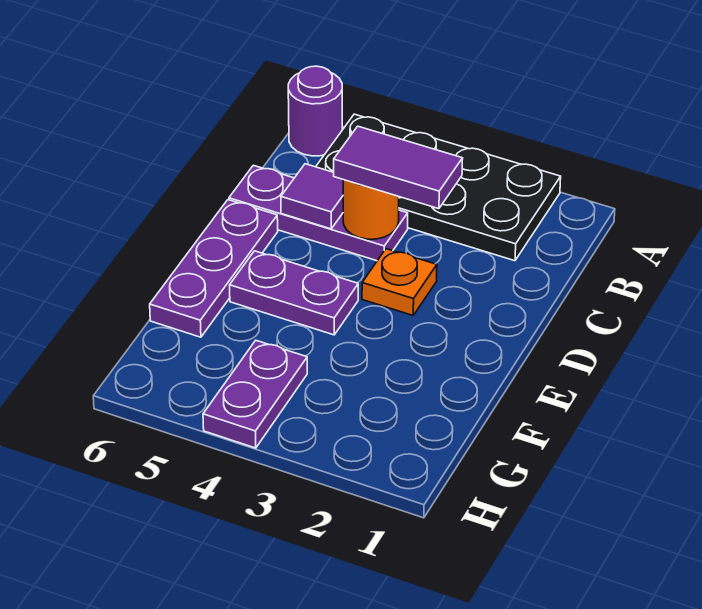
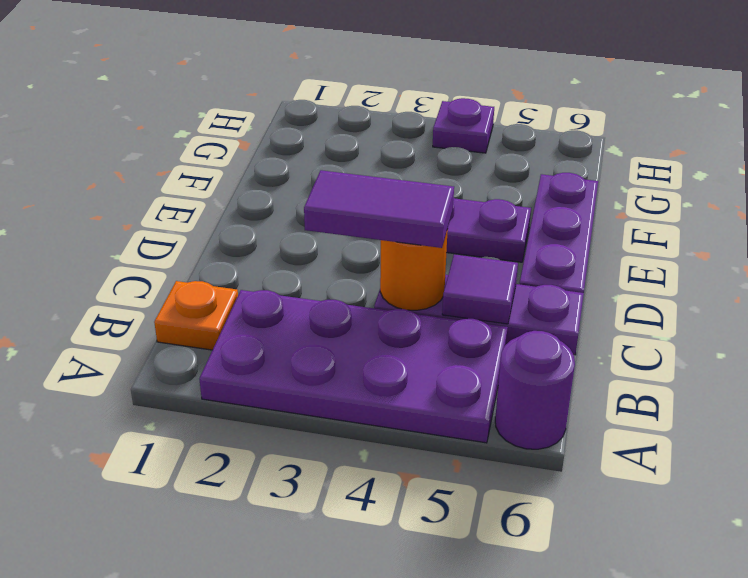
black 2x4 plate [316,114,561,261] -> purple 2x4 plate [199,290,508,443]
orange 1x1 plate [362,249,437,315] -> orange 1x1 plate moved to [154,281,238,350]
purple 1x2 plate [203,340,307,448] -> purple 1x1 plate [433,98,494,153]

